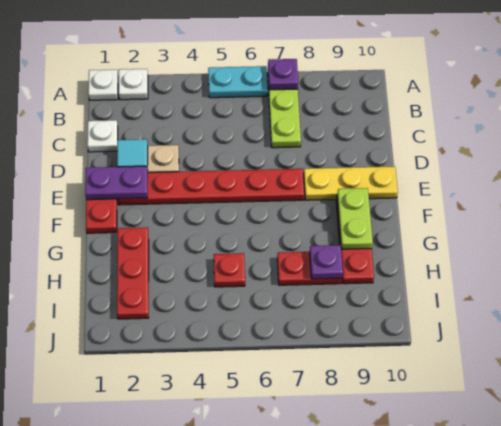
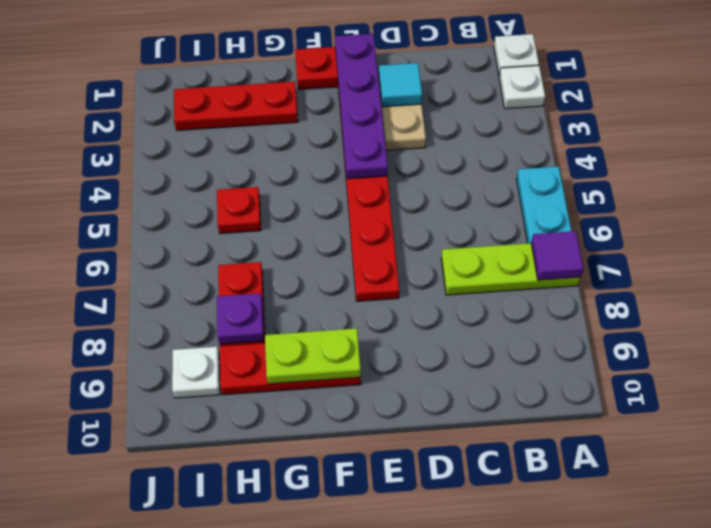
purple 1x1 plate [268,59,298,90] -> purple 1x1 tile [531,231,584,280]
white 1x1 plate [87,120,118,152] -> white 1x1 plate moved to [172,347,220,398]
purple 1x2 plate [85,166,148,200] -> purple 1x4 plate [335,34,388,179]
yellow 1x3 plate [304,166,398,200] -> none

